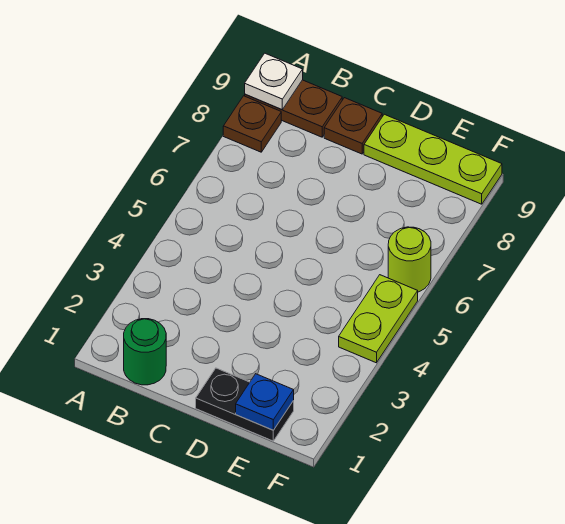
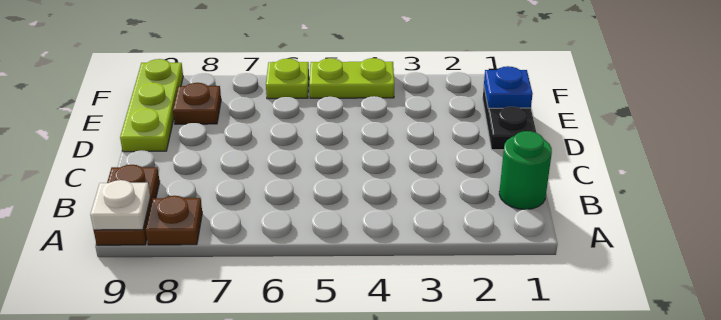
brown 1x1 plate [324,98,382,154] -> brown 1x1 plate moved to [173,83,221,124]
lime 1x1 round brick [388,227,431,292] -> lime 1x1 plate [266,59,309,99]

